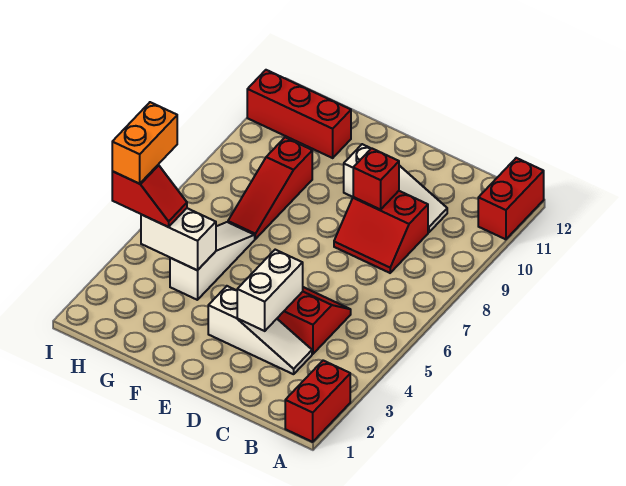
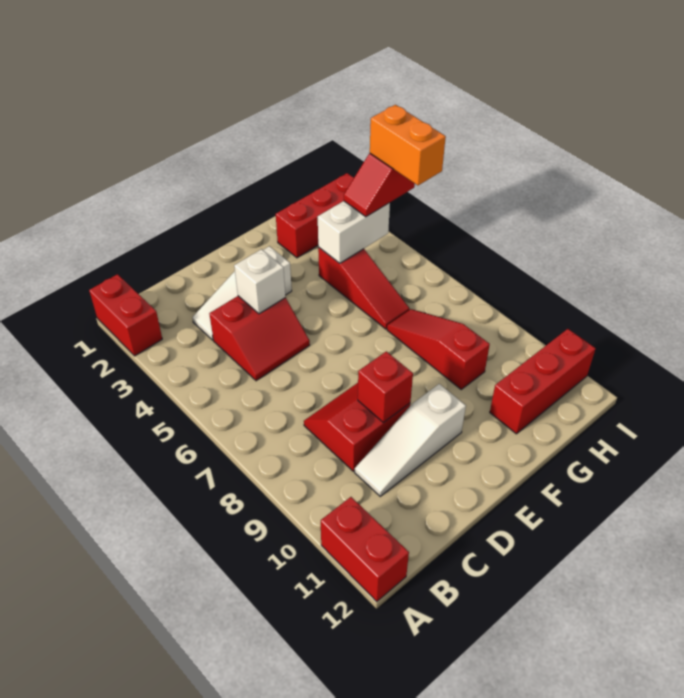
white 1x2 brick [237,250,303,331] -> white 1x1 brick [234,249,285,314]
none -> red 1x3 brick [276,173,354,258]
white 1x3 slope [170,222,255,300] -> red 1x3 slope [318,247,410,329]

